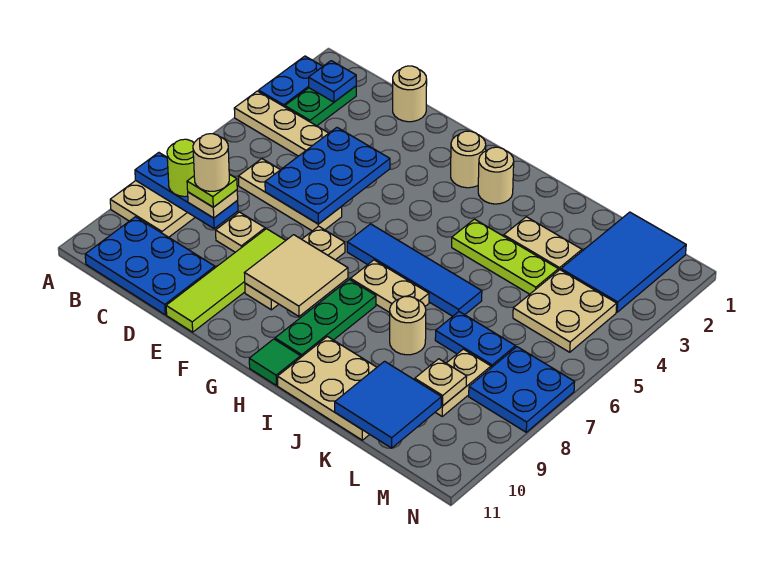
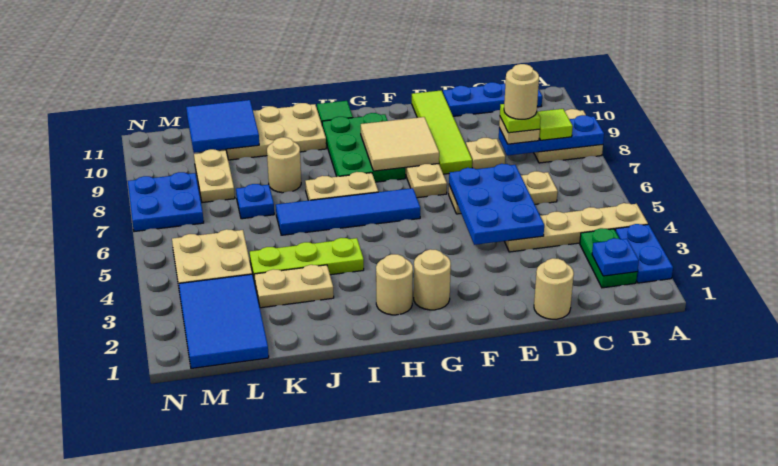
lime 1x1 round brick [167,139,194,197] -> lime 1x1 tile [538,109,573,140]
blue 2x3 plate [85,217,215,315] -> blue 1x3 plate [443,82,542,116]
green 1x3 plate [275,279,376,357] -> green 2x3 plate [322,113,405,182]
blue 1x2 plate [435,312,516,368] -> blue 1x1 plate [236,184,274,219]
tan 1x1 plate [415,359,467,406] -> none

